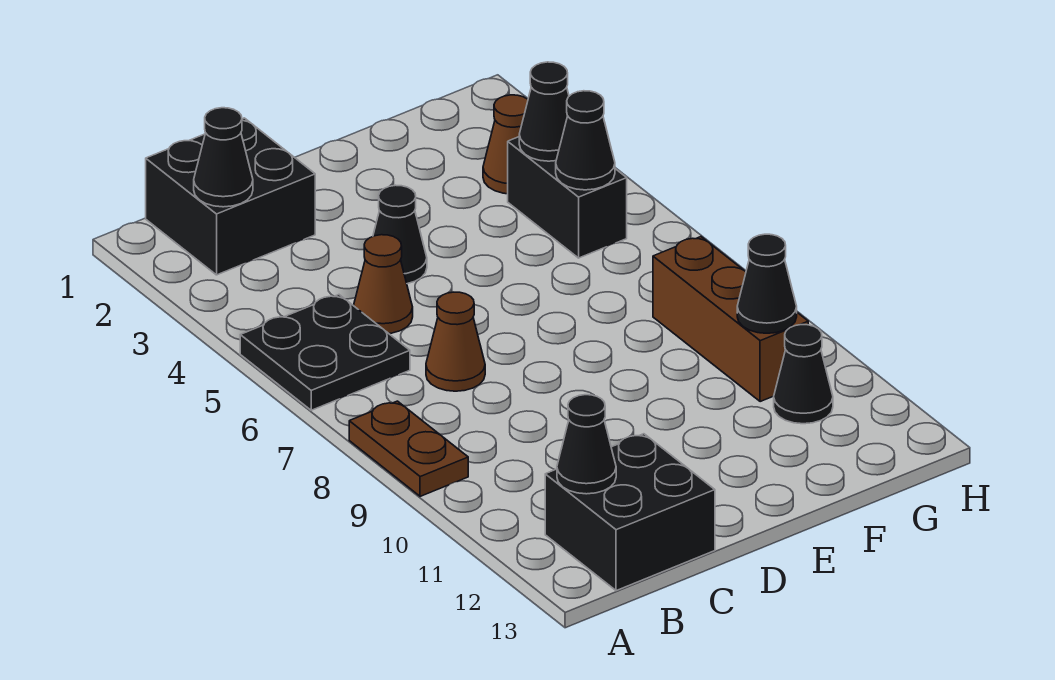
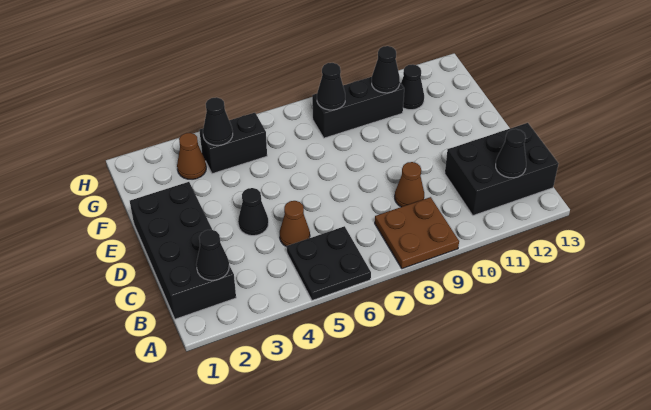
brown 1x2 plate [349,401,468,496] -> brown 2x2 plate [375,197,459,269]
black 2x2 brick [146,118,315,275] -> black 2x4 brick [130,182,236,319]
black 2x2 brick [545,434,715,591] -> black 2x3 brick [445,123,559,216]
brown 1x1 cone [426,292,485,391] -> brown 1x1 cone moved to [395,162,424,207]
black 1x1 cone [556,91,615,190] -> black 1x1 cone moved to [317,63,345,110]
brown 1x3 brick [653,237,808,402] -> black 1x3 brick [312,77,404,138]

